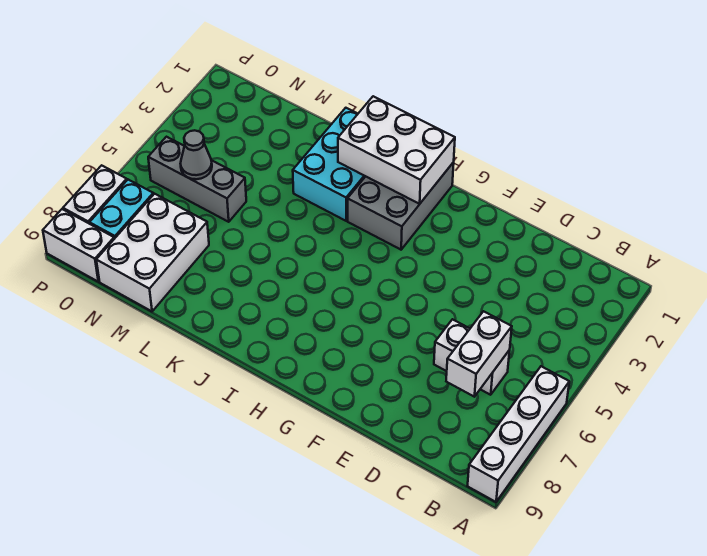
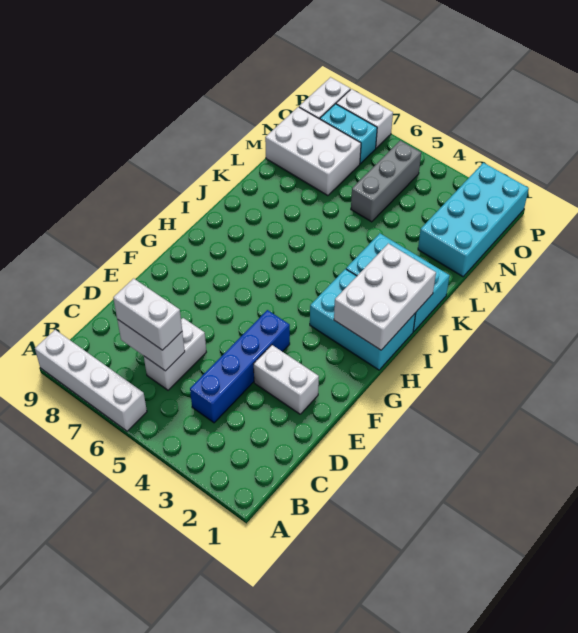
none -> blue 1x4 brick [190,310,290,423]
none -> white 1x2 brick [113,278,182,350]
none -> white 1x2 brick [254,345,319,414]
grey 2x3 brick [348,162,454,250] -> cyan 2x3 brick [310,269,416,370]
none -> cyan 2x4 brick [418,163,529,277]
grey 1x1 cone [180,130,212,179] -> none

